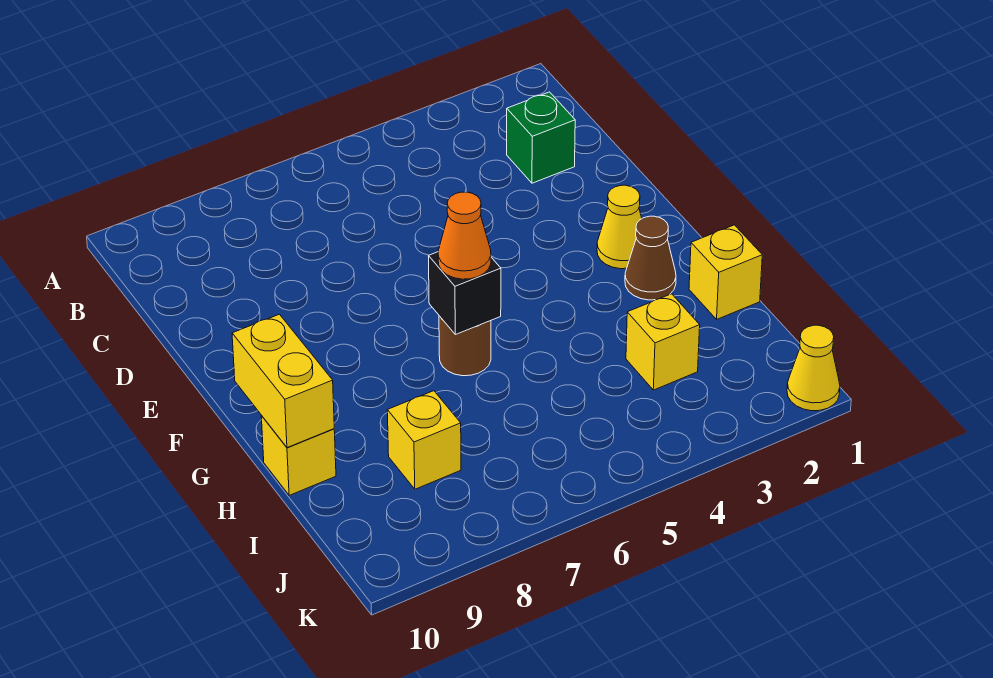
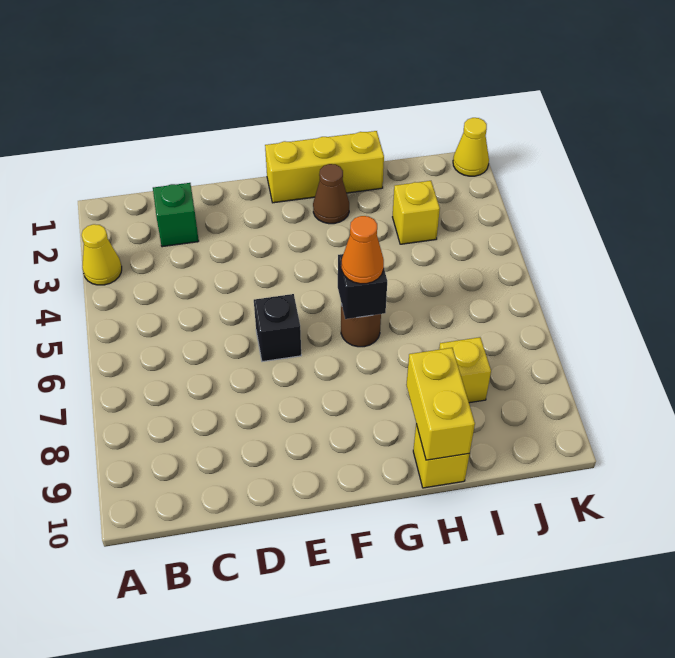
none -> black 1x1 brick [254,294,301,362]
yellow 1x1 cone [597,185,642,269] -> yellow 1x1 cone moved to [82,224,122,285]
yellow 1x2 brick [232,314,334,448] -> yellow 1x2 brick turned to [406,348,475,460]
yellow 1x1 brick [689,225,762,319] -> yellow 1x3 brick [265,131,384,203]

